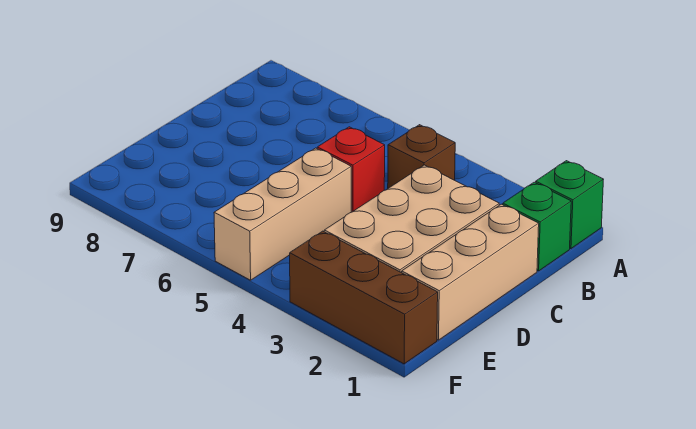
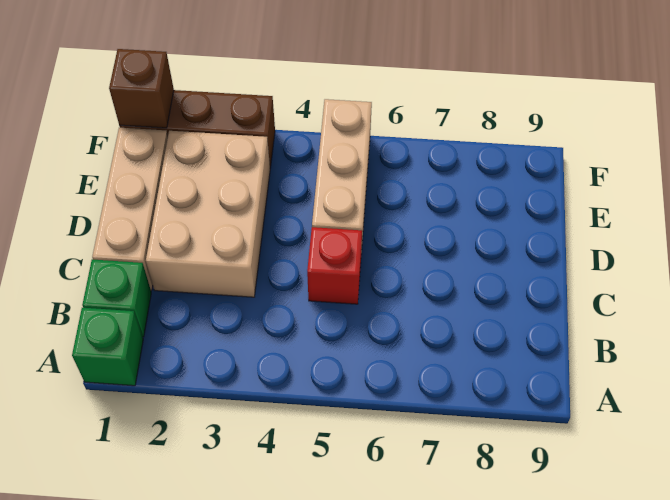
brown 1x1 brick [388,125,455,188] -> brown 1x1 brick moved to [109,49,174,128]

